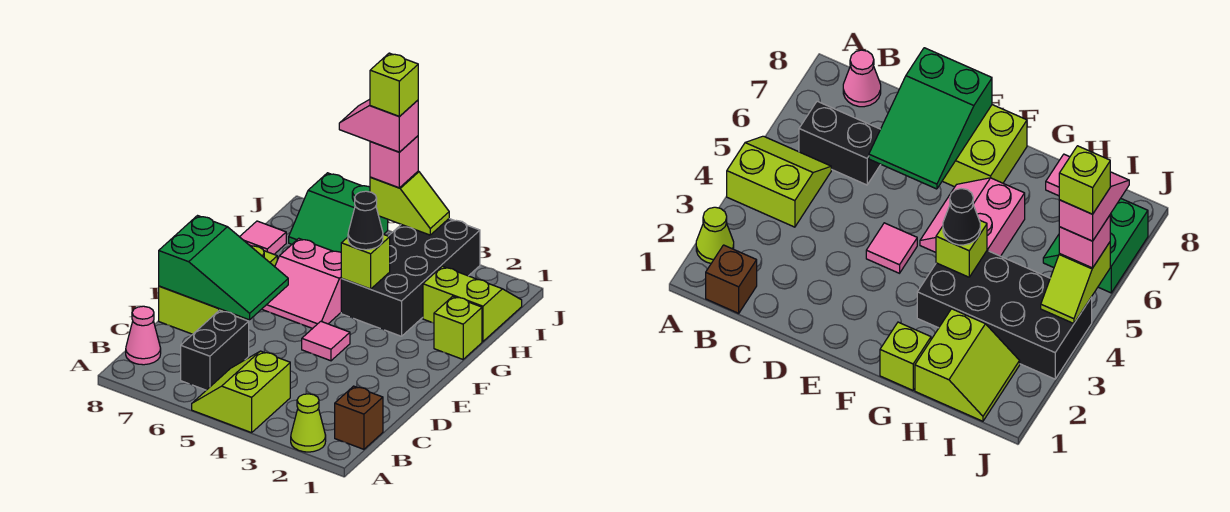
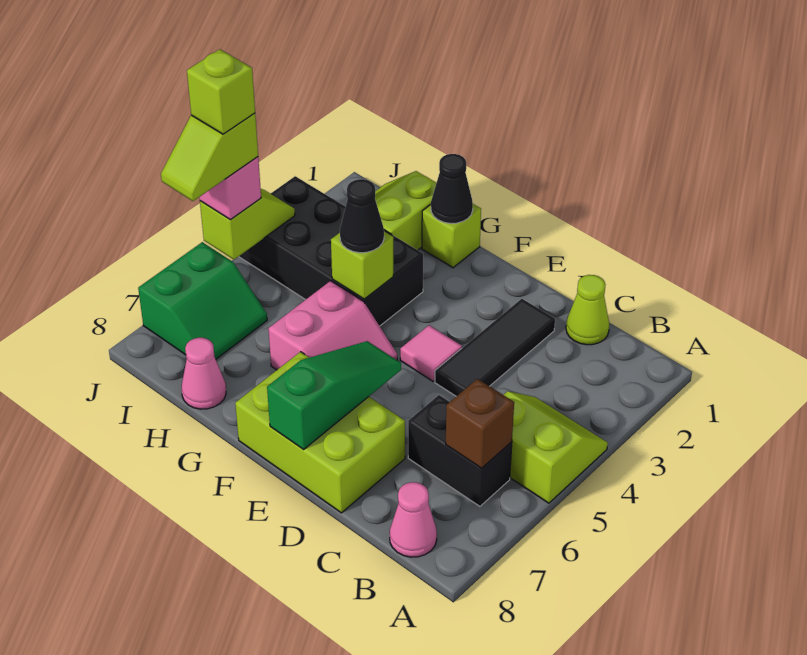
lime 1x1 cone [291,394,326,452] -> lime 1x1 cone moved to [566,275,609,345]
lime 2x2 slope [192,351,290,433] -> lime 2x2 slope turned to [504,391,608,503]
brown 1x1 brick [335,386,383,449] -> brown 1x1 brick moved to [446,379,514,468]
none -> black 1x3 tile [435,299,555,396]
green 2x3 slope [159,216,288,320] -> green 1x3 slope [267,341,401,450]
none -> black 1x1 cone [431,154,473,223]
pink 1x1 tile [240,221,286,254] -> pink 1x1 cone [182,338,226,409]
pink 1x2 slope [339,99,418,152] -> lime 1x2 slope [161,113,258,201]

